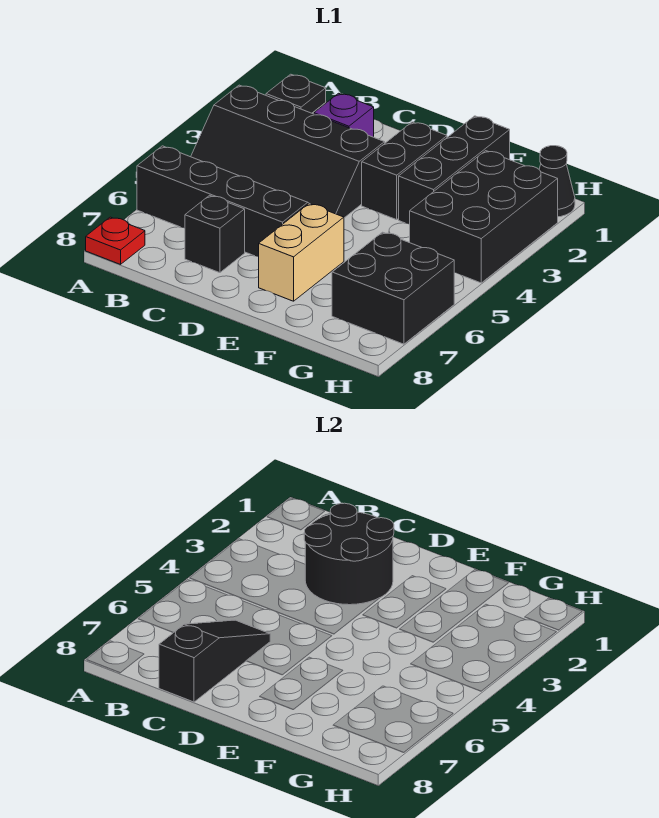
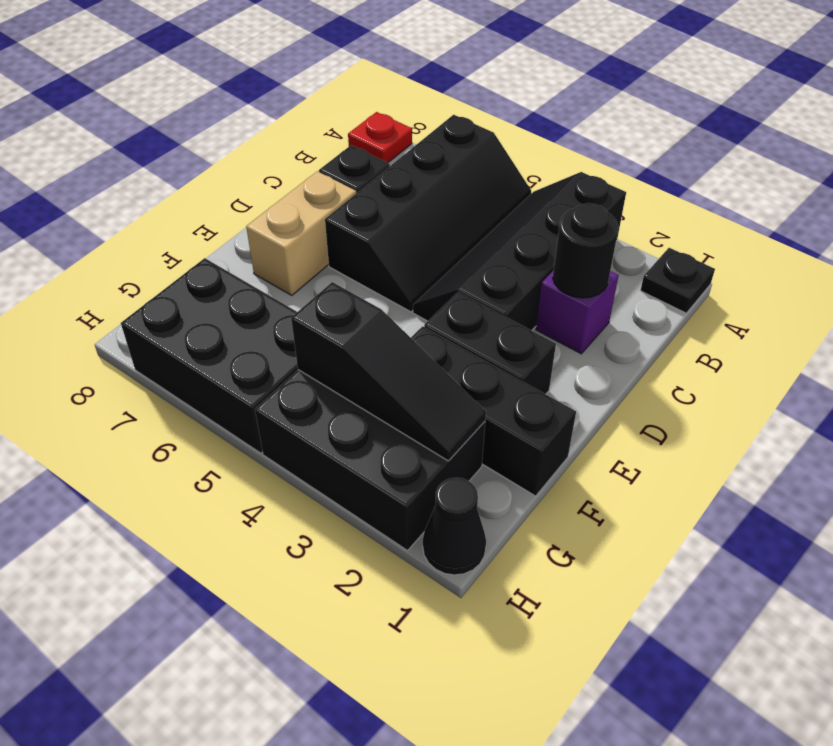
black 2x2 round brick [304,503,394,605] -> black 1x1 round brick [553,203,618,298]
black 1x3 slope [159,620,270,702] -> black 1x3 slope moved to [291,282,486,461]
tan 1x2 brick [259,204,344,301] -> tan 1x2 brick turned to [246,171,356,295]
black 2x2 brick [332,232,454,344] -> black 2x3 brick [121,258,298,453]

